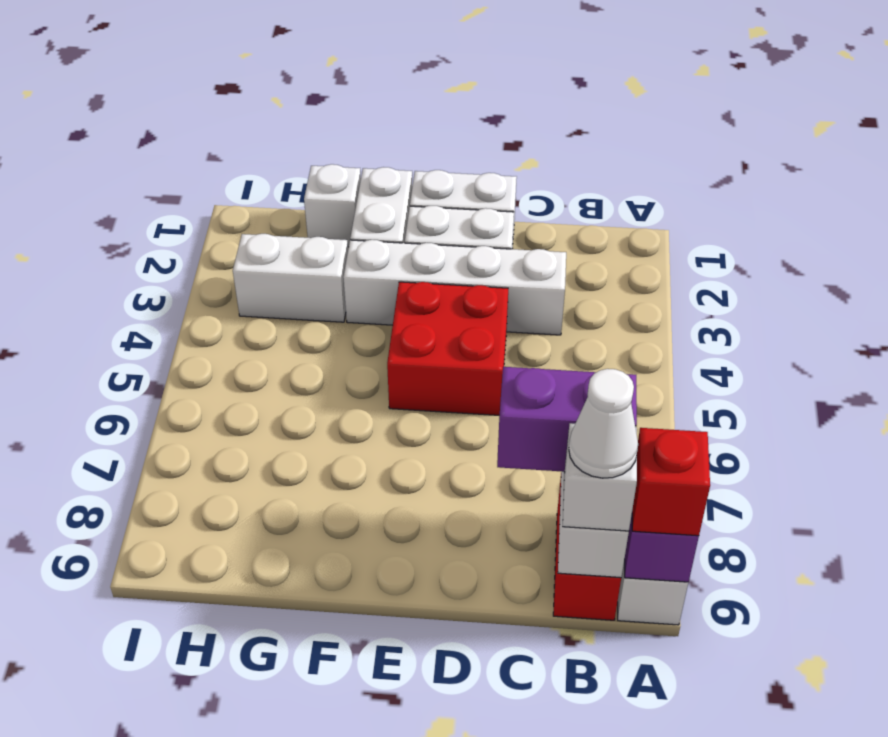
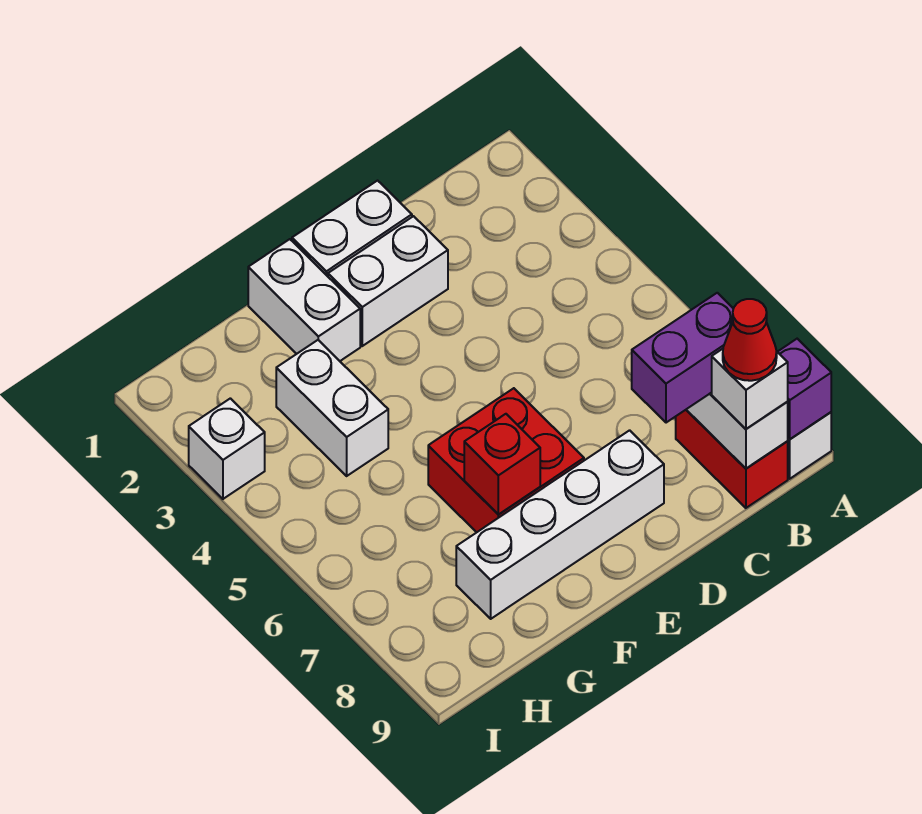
red 1x1 brick [632,428,710,536] -> red 1x1 brick moved to [464,414,540,515]
white 1x1 cone [569,369,638,478] -> red 1x1 cone [723,299,777,381]
white 1x4 brick [343,240,566,335] -> white 1x4 brick moved to [456,430,664,619]
red 2x2 brick [387,282,508,415] -> red 2x2 brick moved to [428,388,584,532]
white 1x1 brick [304,164,361,247] -> white 1x1 brick moved to [189,398,265,499]
white 1x2 brick [233,234,348,322] -> white 1x2 brick turned to [276,340,388,476]

